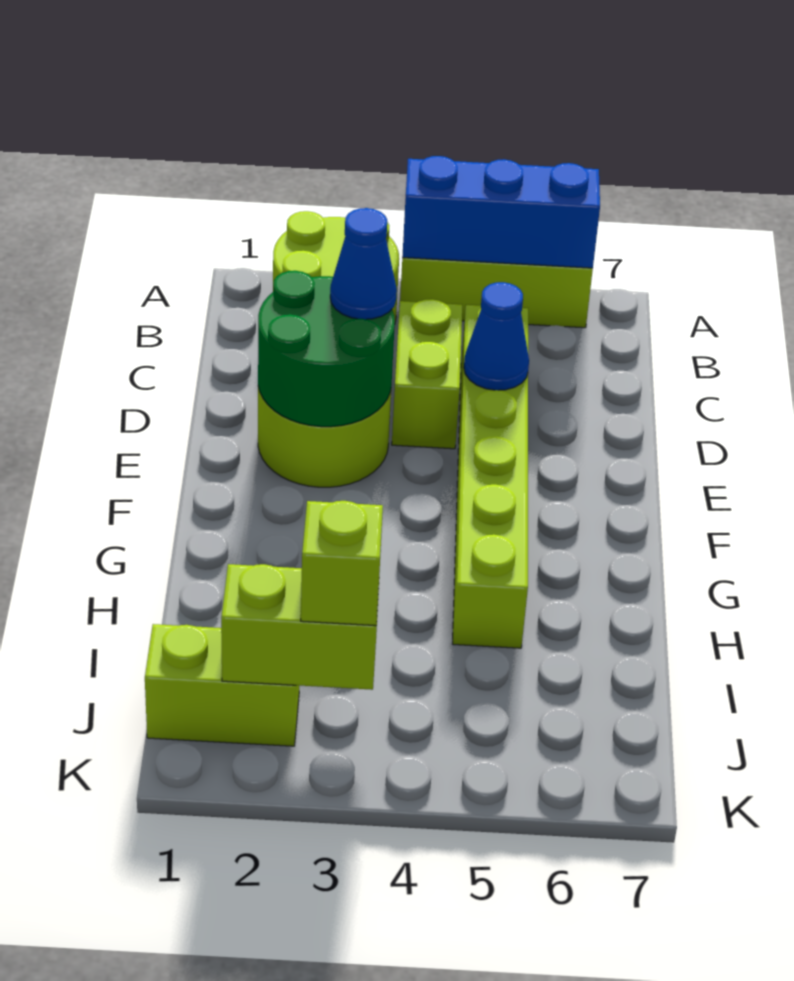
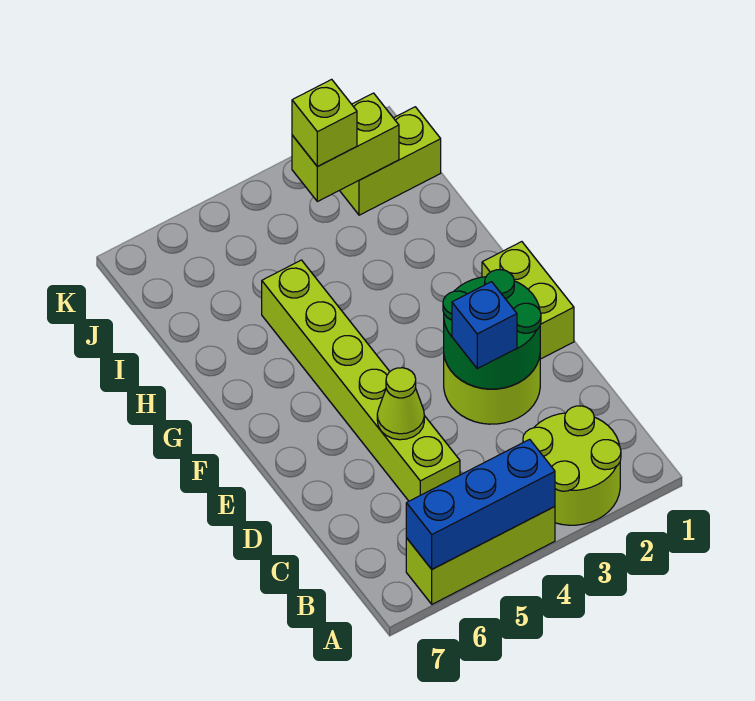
lime 1x2 brick [392,299,462,449] -> lime 1x2 brick moved to [482,242,574,359]
blue 1x1 cone [330,208,397,319] -> blue 1x1 brick [452,282,517,369]
blue 1x1 cone [464,282,529,390] -> lime 1x1 cone [377,368,424,440]

